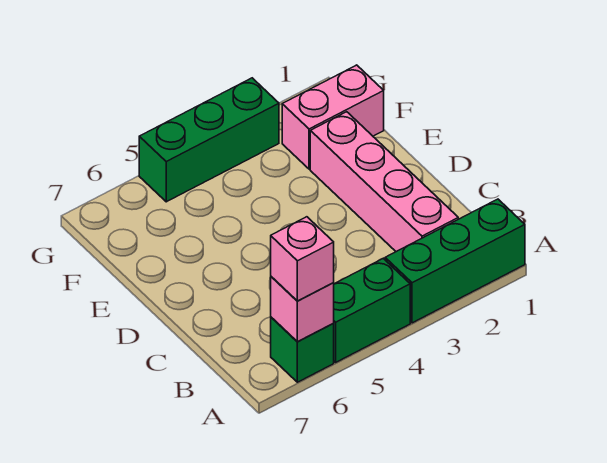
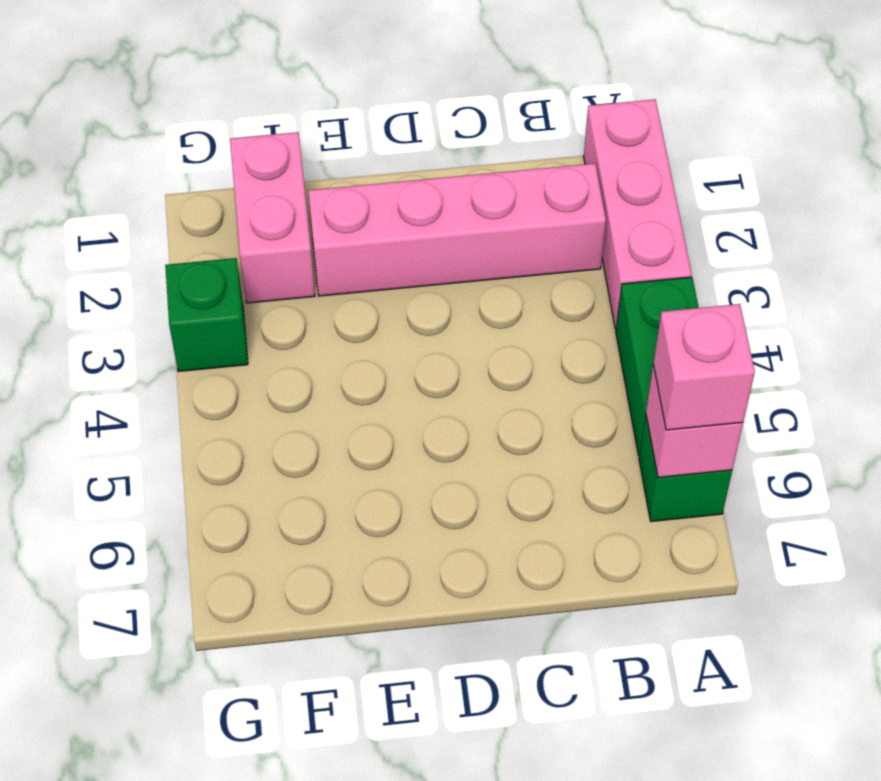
green 1x3 brick [385,199,525,323] -> pink 1x3 brick [584,99,692,329]
green 1x3 brick [139,78,279,202] -> green 1x1 brick [165,258,248,372]

